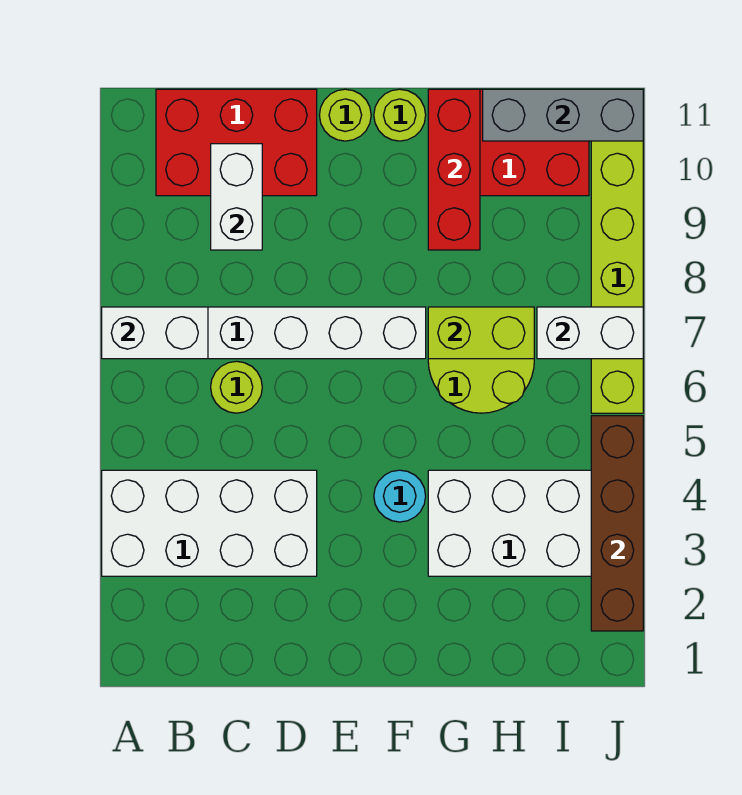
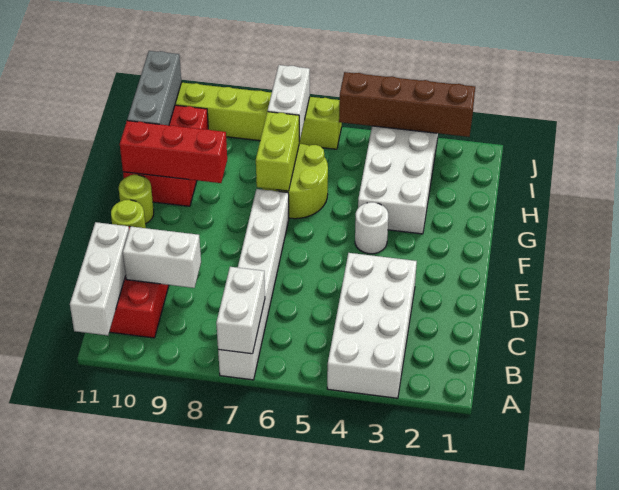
none -> white 1x3 brick [70,222,129,335]
lime 1x1 round brick [211,361,262,413] -> none
cyan 1x1 round brick [374,470,426,522] -> white 1x1 round brick [355,202,388,254]

